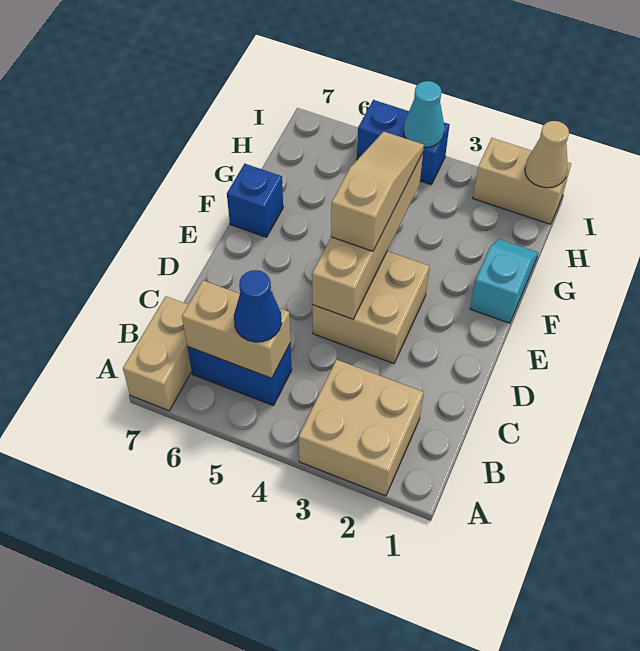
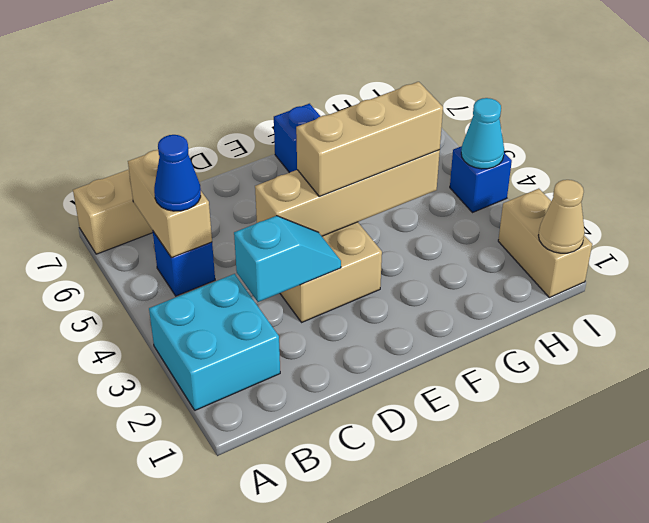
tan 2x2 brick [299,360,424,496] -> cyan 2x2 brick [149,274,280,410]
blue 1x2 brick [187,343,292,406] -> blue 1x1 brick [153,232,215,296]
tan 1x3 slope [331,131,424,251] -> tan 1x3 brick [296,82,443,196]
cyan 1x2 slope [470,239,538,323] -> cyan 1x2 slope moved to [234,216,341,302]
blue 1x2 brick [357,100,450,185] -> blue 1x1 brick [450,146,512,213]

